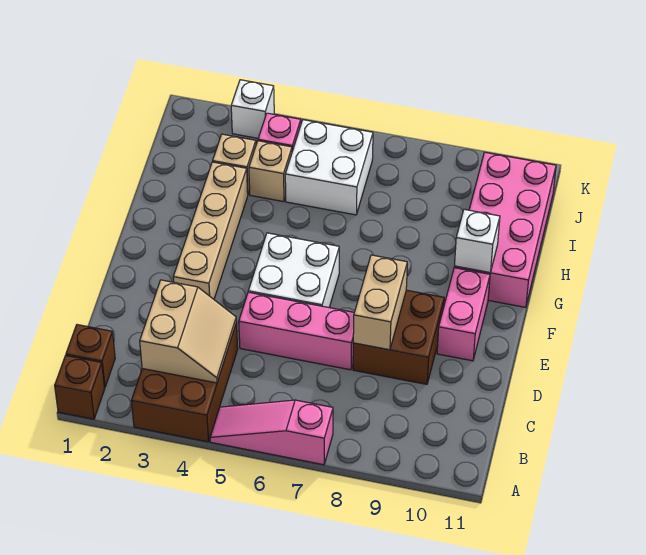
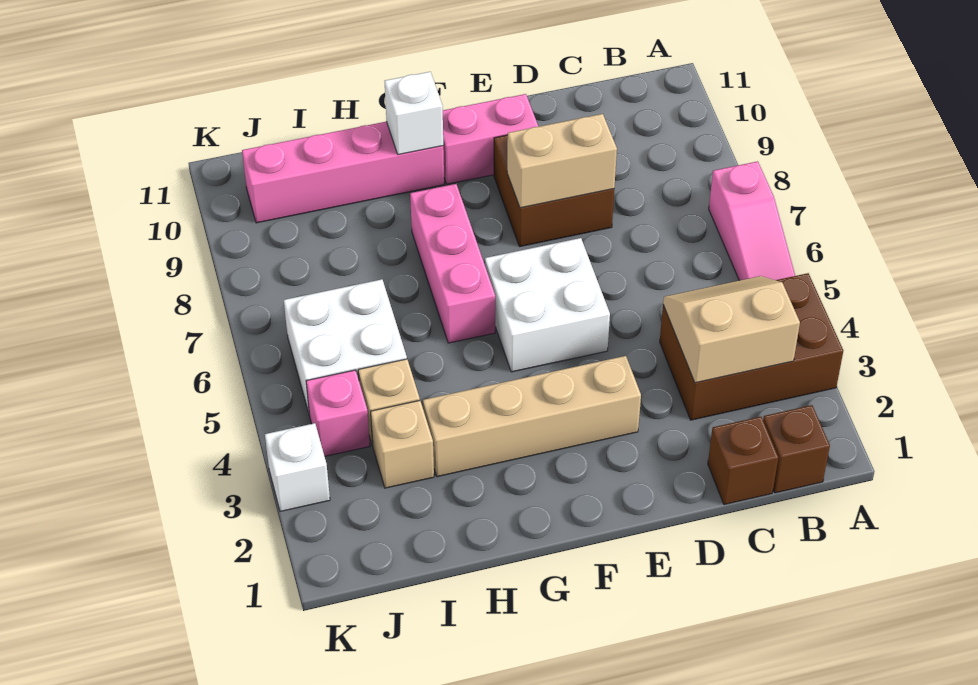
brown 1x1 brick [55,356,105,419] -> brown 1x1 brick moved to [708,417,778,505]
pink 1x3 brick [239,292,354,370] -> pink 1x3 brick moved to [410,184,495,343]
pink 2x4 brick [454,152,556,307] -> pink 1x4 brick [242,121,444,223]

